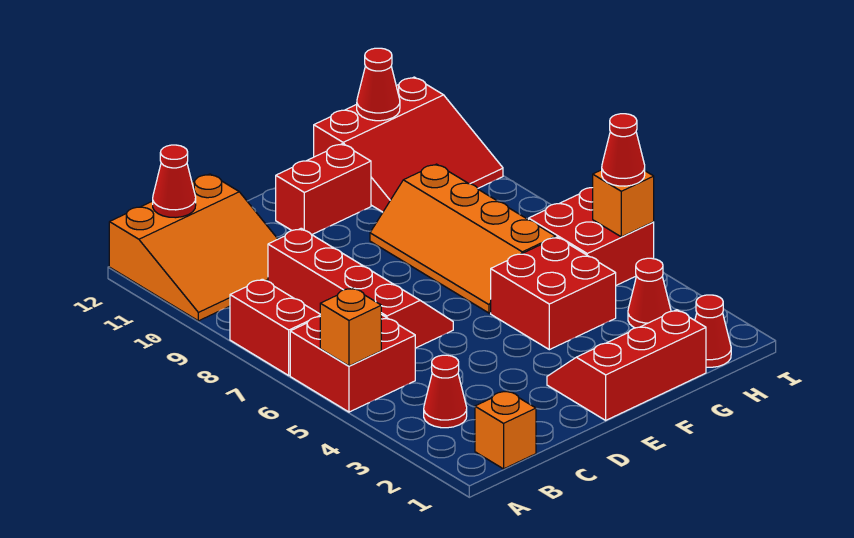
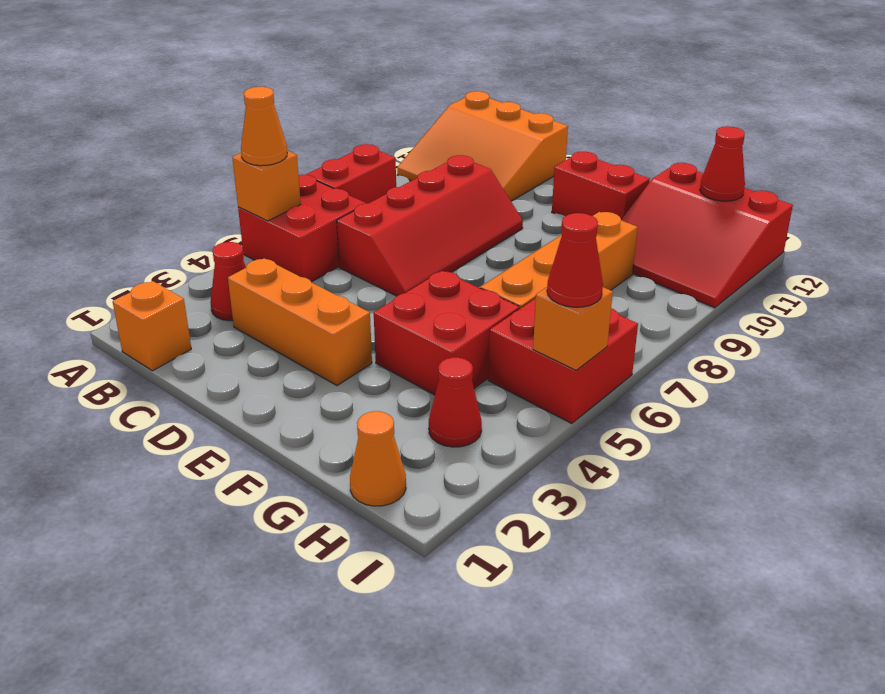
none -> orange 1x1 cone [241,87,287,166]
red 1x1 cone [153,145,196,218] -> none
none -> orange 1x3 brick [228,258,372,386]
red 2x3 slope [547,310,706,420] -> none
red 1x1 cone [695,295,731,367] -> orange 1x1 cone [350,411,406,506]

